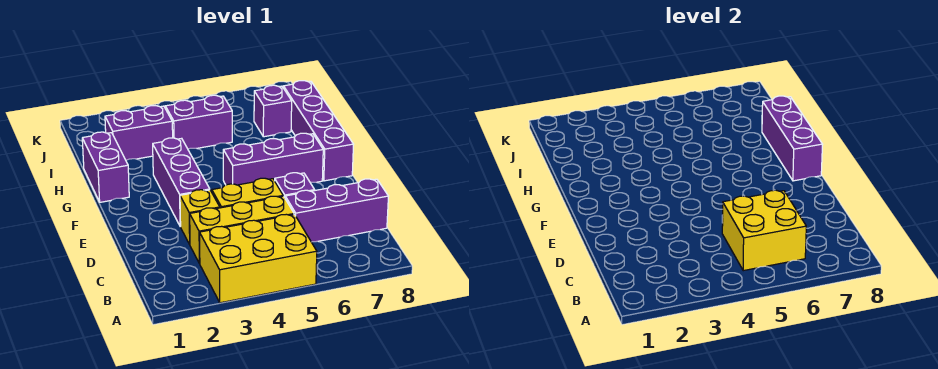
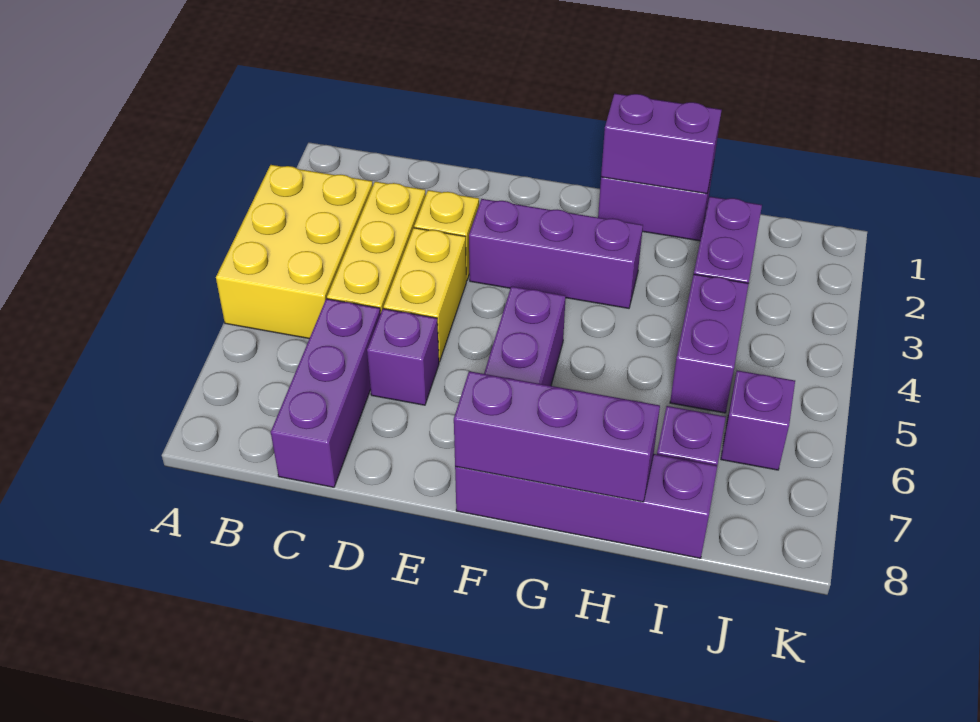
yellow 2x2 brick [722,190,806,271] -> none
none -> purple 1x2 brick [601,94,722,194]
none -> purple 1x1 brick [721,370,795,470]

